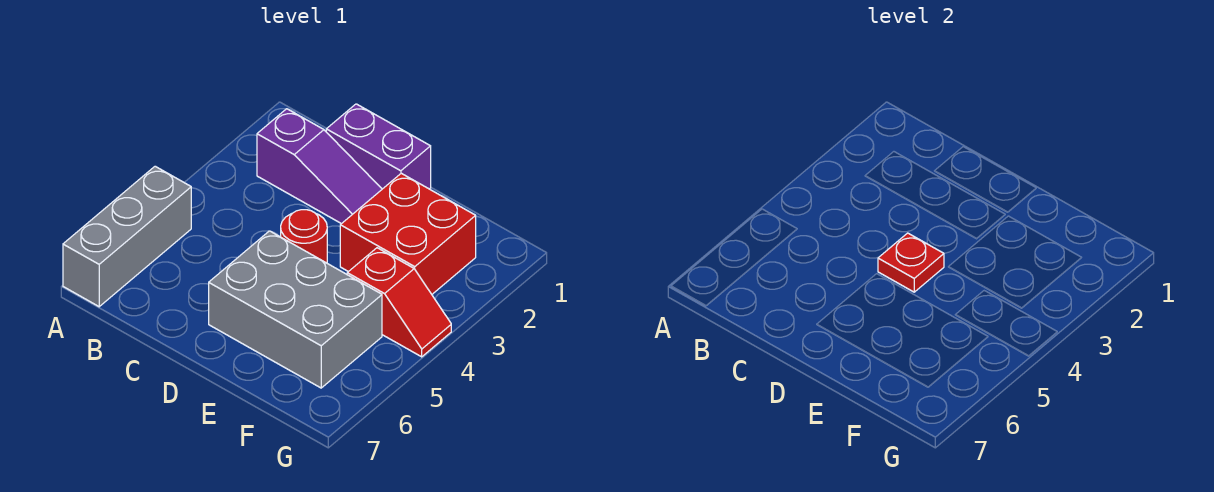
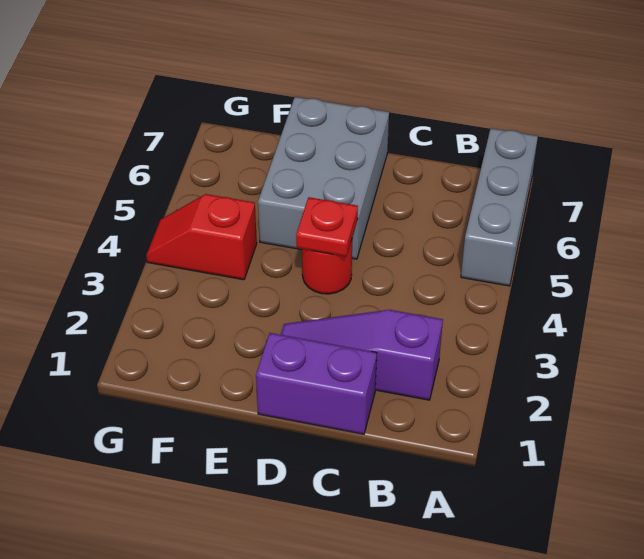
grey 2x3 brick [209,231,382,388] -> grey 2x3 brick turned to [258,97,389,259]
red 2x2 brick [340,173,476,294] -> none

